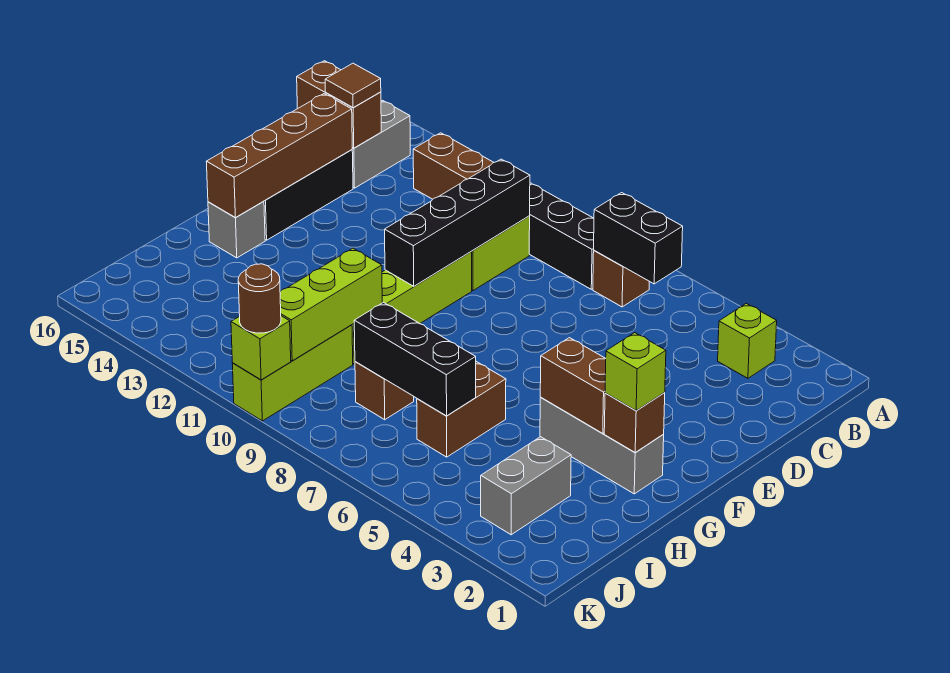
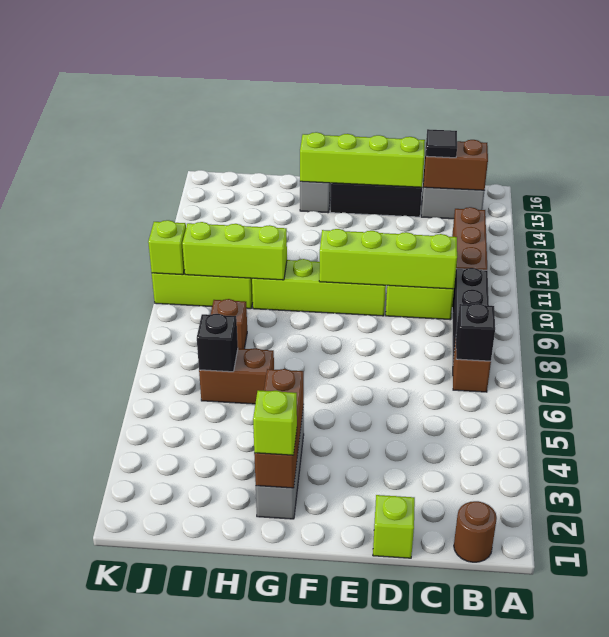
lime 1x1 brick [718,304,777,378] -> lime 1x1 brick moved to [373,495,415,558]
black 1x2 brick [594,193,683,284] -> black 1x1 brick [456,303,495,361]
black 1x4 brick [385,159,530,286] -> lime 1x4 brick [319,229,457,289]
brown 1x2 brick [297,61,381,148] -> brown 1x2 brick turned to [424,140,488,190]
brown 1x1 tile [325,63,381,108] -> black 1x1 tile [426,129,457,158]
brown 1x4 brick [206,94,352,218] -> lime 1x4 brick [300,132,425,187]
grey 1x2 brick [481,437,571,535] -> none
black 1x3 brick [354,302,476,416] -> black 1x1 brick [197,314,238,372]
brown 1x1 round brick [238,264,281,333] -> brown 1x1 round brick moved to [454,501,497,562]

